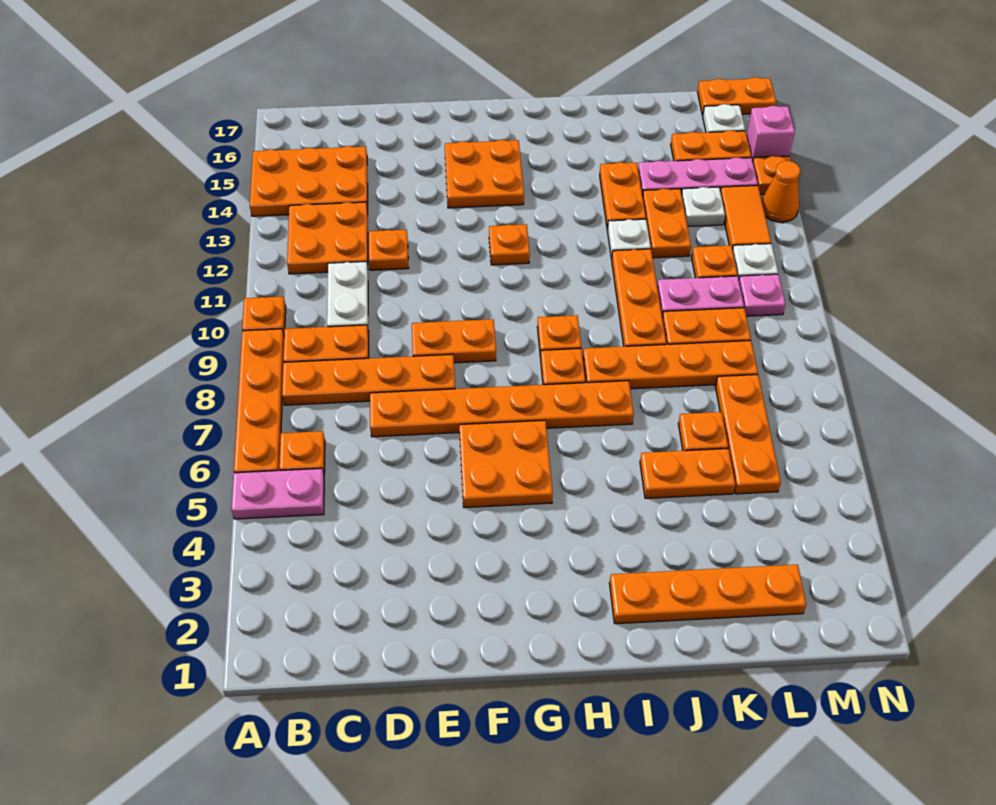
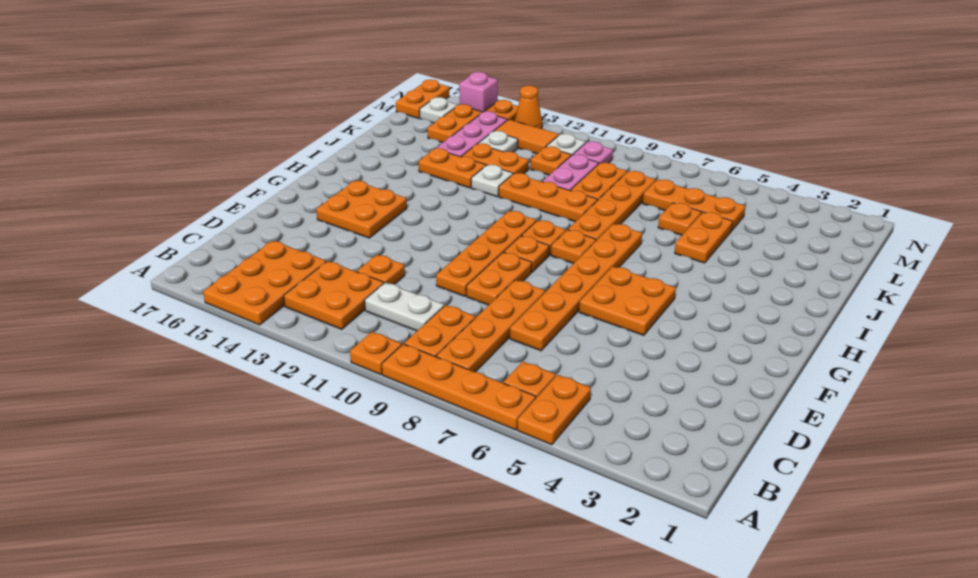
pink 1x2 plate [231,468,324,519] -> orange 1x2 plate [517,375,591,445]
orange 1x1 plate [489,224,530,265] -> orange 1x1 plate moved to [504,236,549,272]
orange 1x4 plate [610,565,806,624] -> orange 1x4 plate moved to [436,211,536,296]

